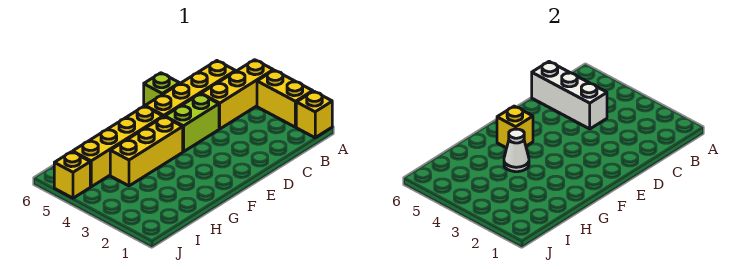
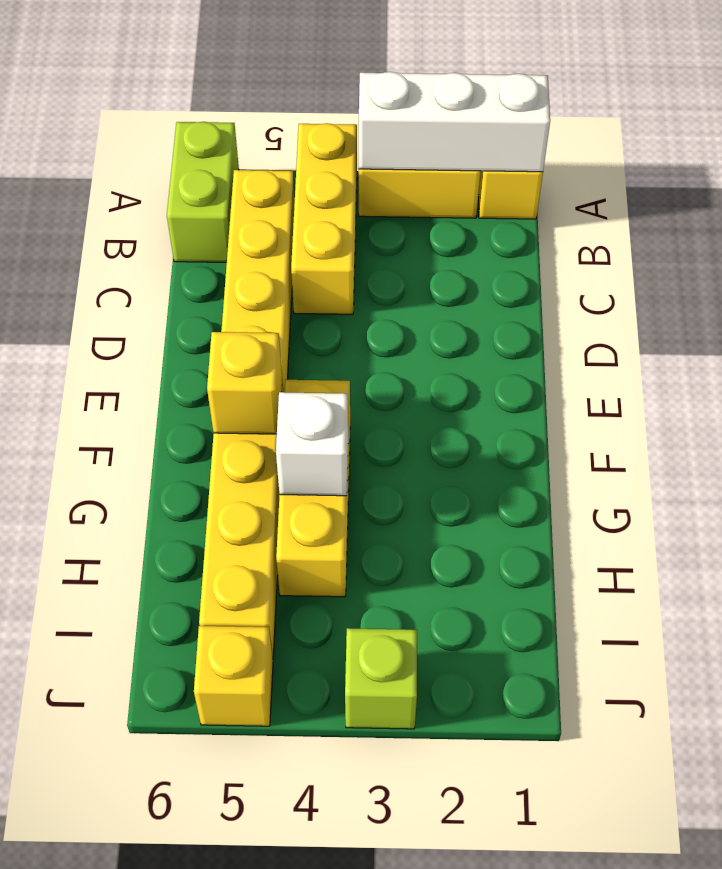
white 1x3 brick [532,62,607,129] -> white 1x3 brick moved to [359,72,550,172]
lime 1x2 brick [165,94,219,152] -> lime 1x2 brick moved to [167,122,239,262]
lime 1x1 brick [144,73,180,106] -> lime 1x1 brick moved to [345,628,417,729]
white 1x1 cone [504,129,529,172] -> white 1x1 brick [276,392,348,496]

